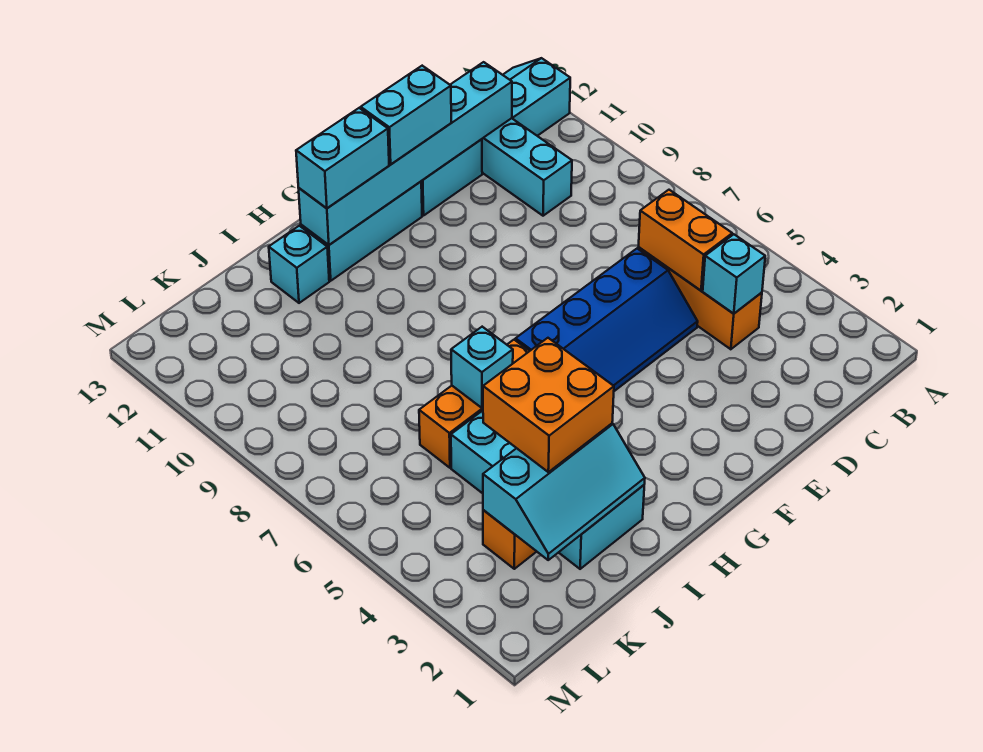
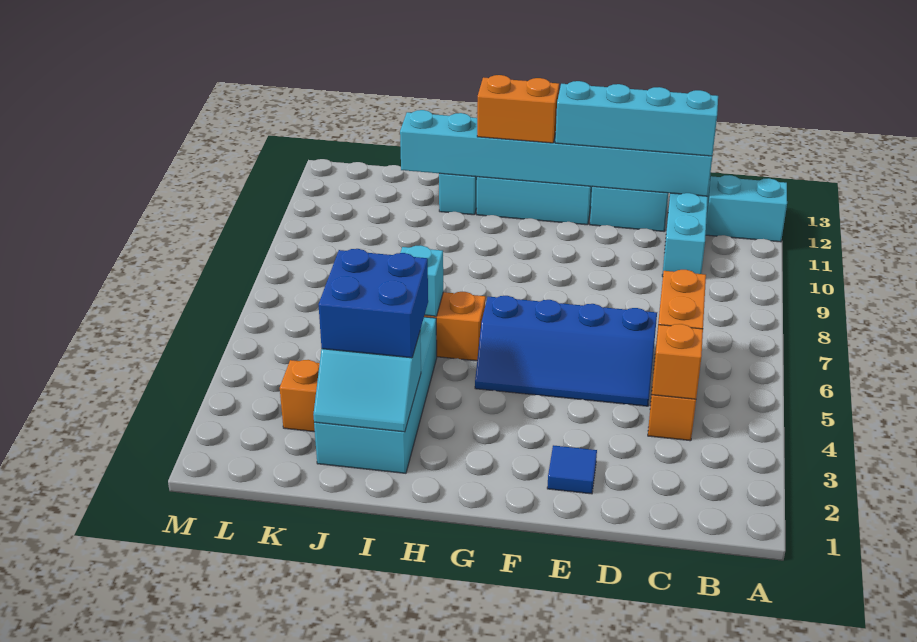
cyan 1x1 brick [703,234,765,314] -> orange 1x1 brick [652,324,703,399]
cyan 1x6 brick [299,62,512,245] -> cyan 1x8 brick [400,110,712,196]
none -> blue 1x1 tile [547,445,597,494]
cyan 1x2 brick [361,66,451,164] -> cyan 1x4 brick [555,81,718,156]
cyan 1x2 brick [296,108,389,208] -> orange 1x2 brick [477,75,559,143]
cyan 2x3 slope [483,423,645,560] -> cyan 2x2 slope [313,333,421,432]
orange 2x2 brick [483,338,614,472] -> blue 2x2 brick [318,249,428,358]

